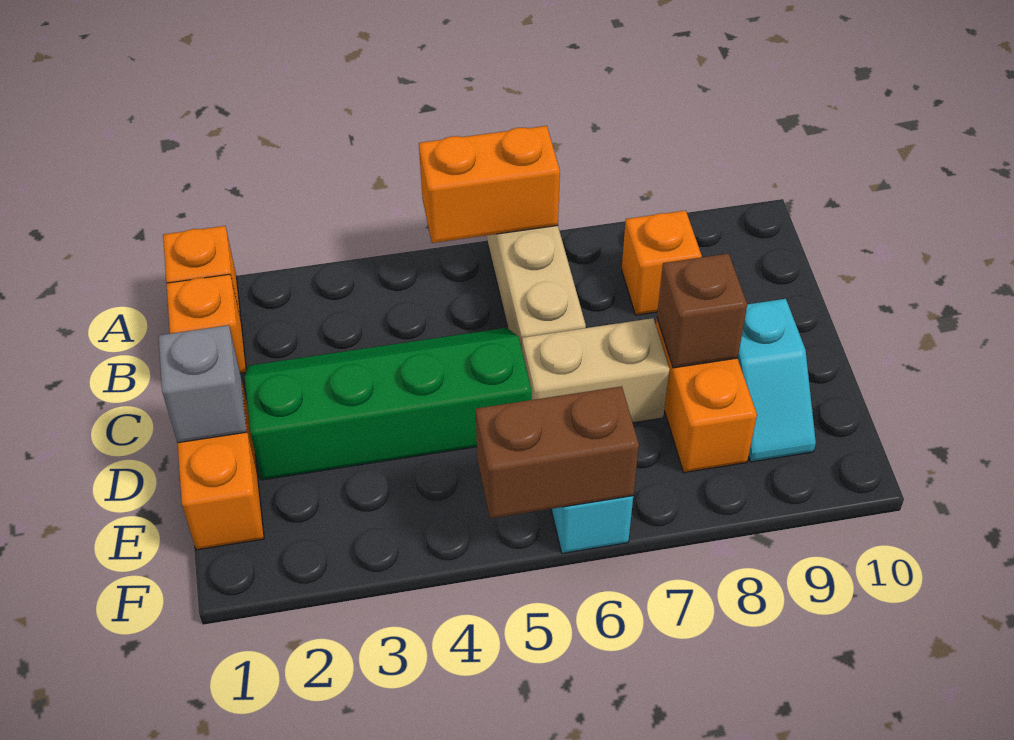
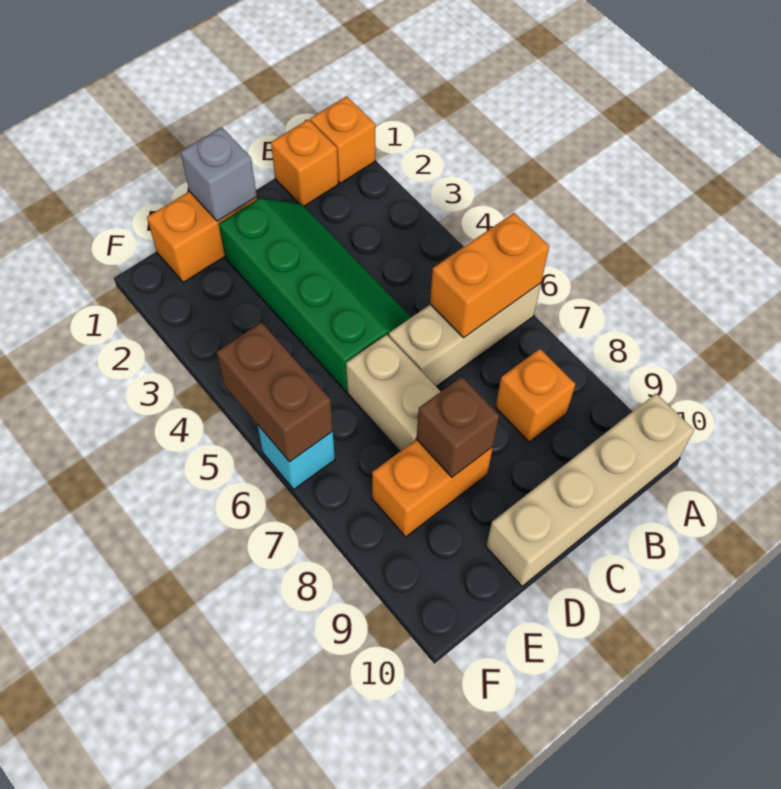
orange 1x2 brick [419,126,560,243] -> orange 1x2 brick turned to [430,213,549,338]
none -> tan 1x4 brick [486,394,694,586]
cyan 1x2 slope [738,299,816,462] -> none

